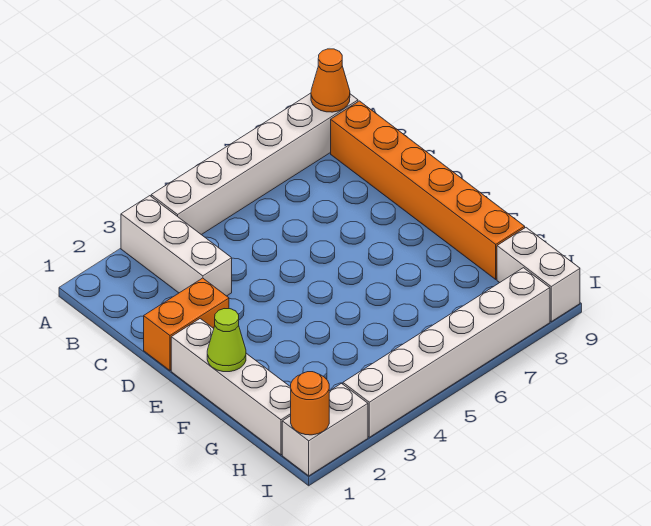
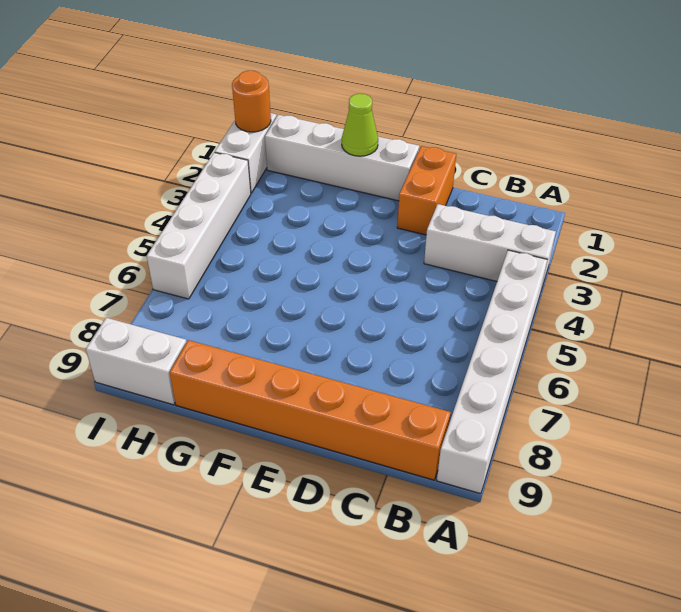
orange 1x1 cone [311,49,350,112] -> none
white 1x6 brick [343,268,550,437] -> white 1x4 brick [147,152,251,299]

